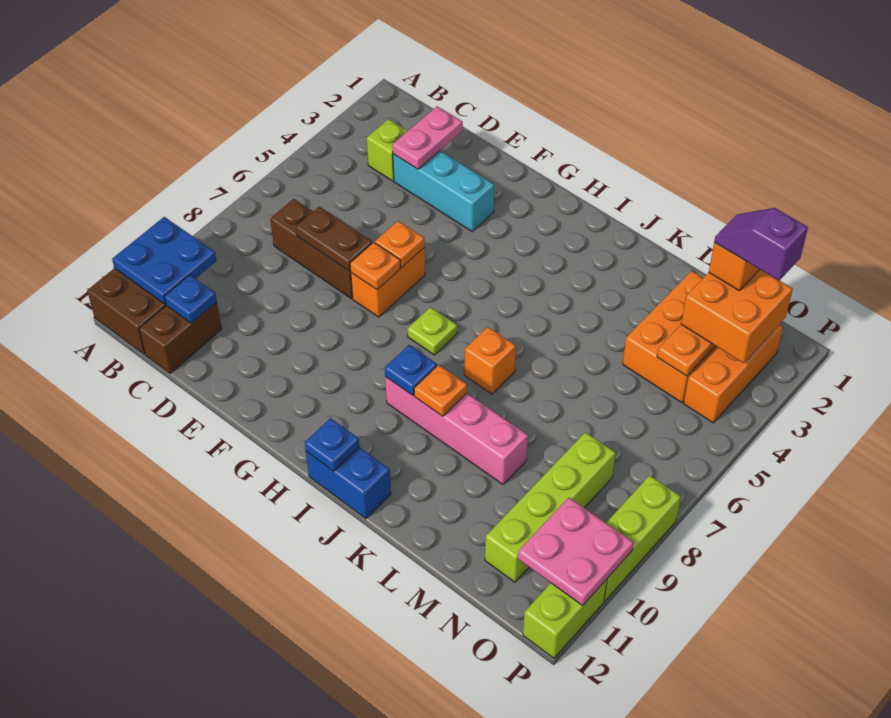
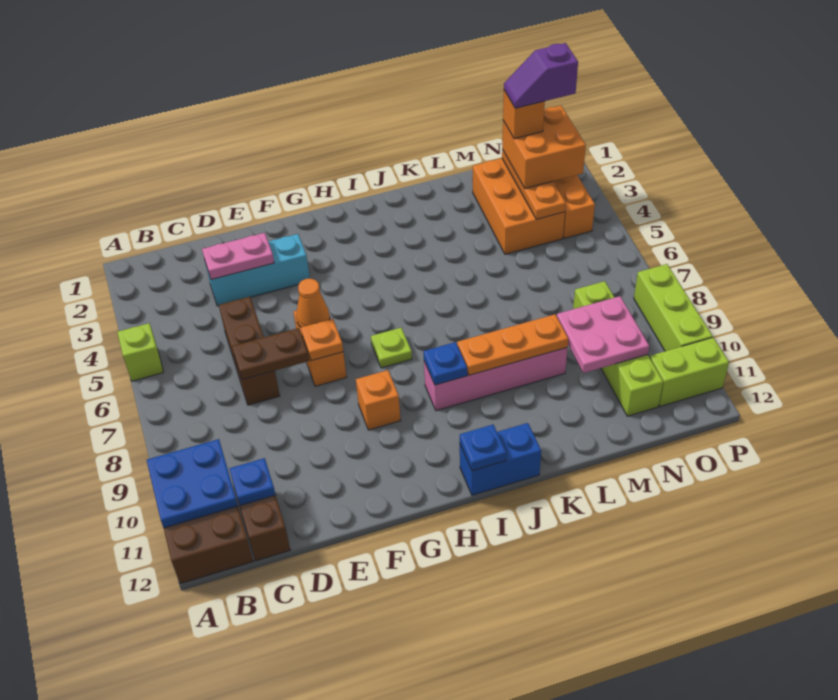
lime 1x1 brick [367,119,407,181] -> lime 1x1 brick moved to [117,323,163,381]
brown 1x3 brick [270,199,353,299] -> brown 1x3 brick turned to [219,297,280,405]
pink 1x2 plate [392,106,463,169] -> pink 1x2 plate turned to [202,233,274,280]
orange 1x1 plate [375,221,425,267] -> orange 1x1 cone [296,279,330,327]
orange 1x1 brick [464,327,516,394] -> orange 1x1 brick moved to [356,370,401,430]
orange 1x1 plate [414,365,467,416] -> orange 1x3 plate [457,314,568,375]
pink 2x2 plate [518,498,634,605] -> pink 2x2 plate moved to [557,296,649,373]
lime 1x2 brick [523,579,607,658] -> lime 1x2 brick turned to [650,337,729,406]

